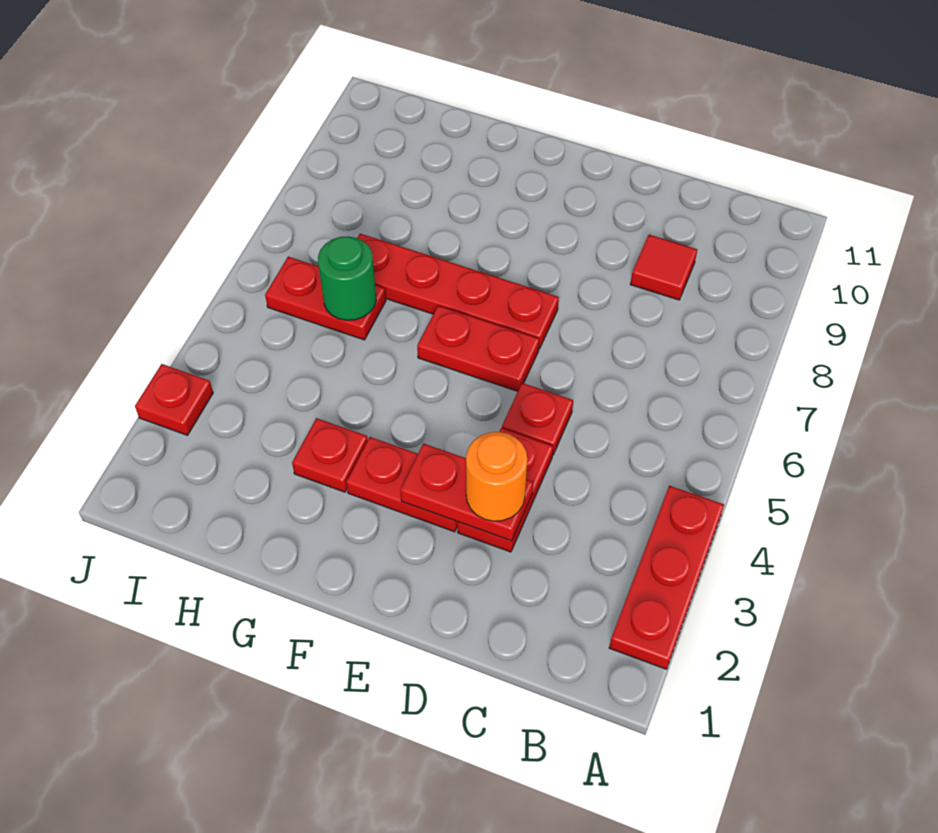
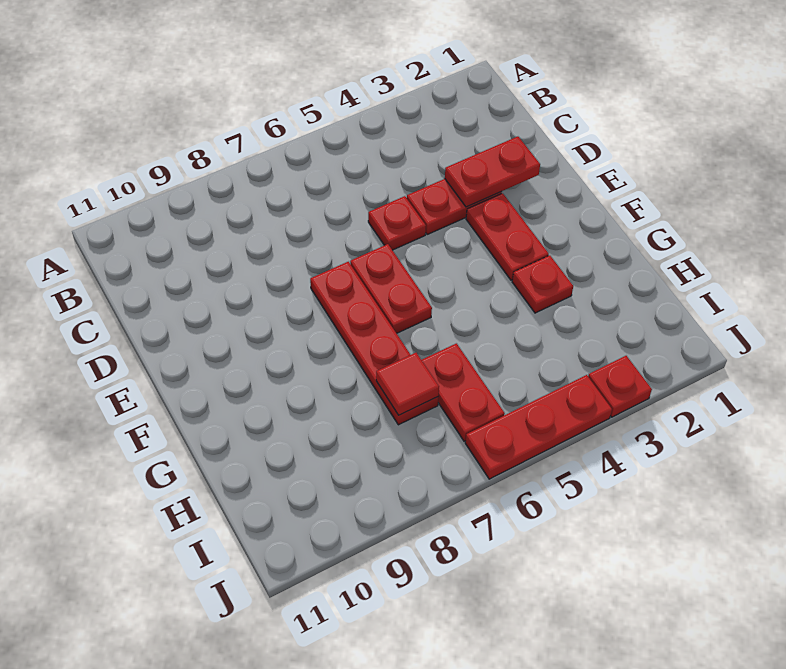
red 1x3 plate [609,486,724,669] -> red 1x3 plate moved to [465,375,612,479]
red 1x1 tile [630,235,697,300] -> red 1x1 tile moved to [376,353,439,415]
red 1x2 plate [400,444,533,541] -> red 1x2 plate turned to [445,137,540,207]
orange 1x1 round brick [466,432,527,521] -> none
green 1x1 round brick [318,237,376,320] -> none

